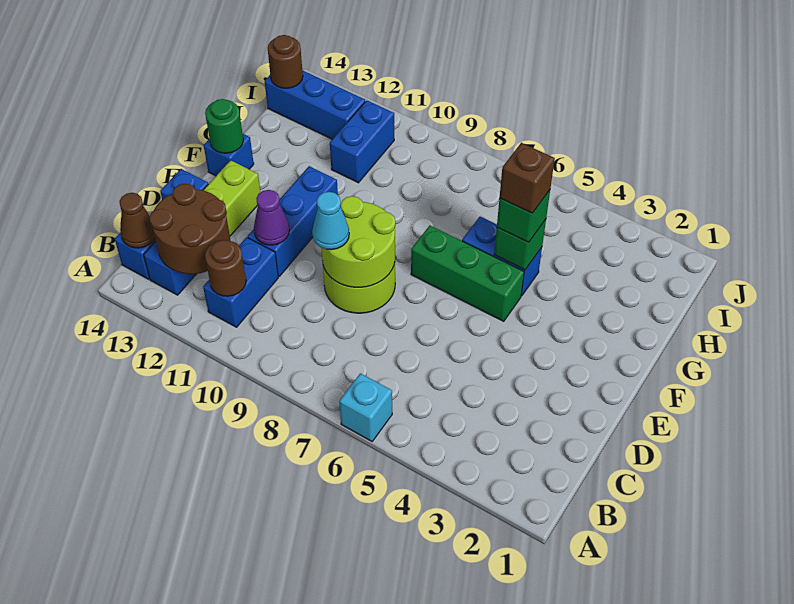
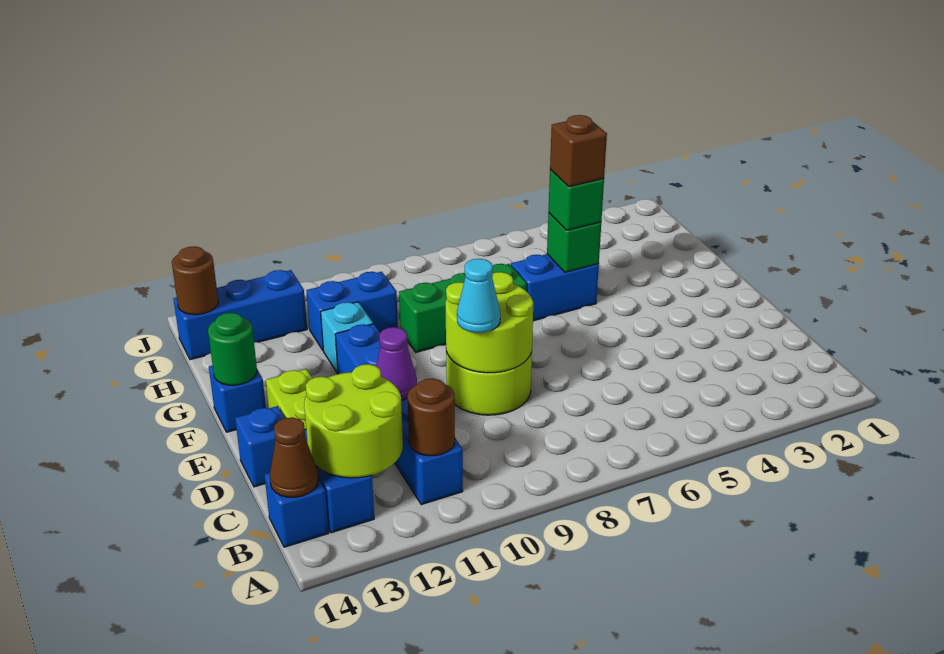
cyan 1x1 brick [339,373,392,441] -> cyan 1x1 brick moved to [321,302,373,374]
brown 2x2 round brick [149,184,230,274] -> lime 2x2 round brick [304,364,403,478]
green 1x3 brick [411,226,524,321] -> green 1x3 brick moved to [399,264,527,352]
blue 1x2 brick [330,101,394,183] -> blue 1x2 brick turned to [306,272,398,351]

